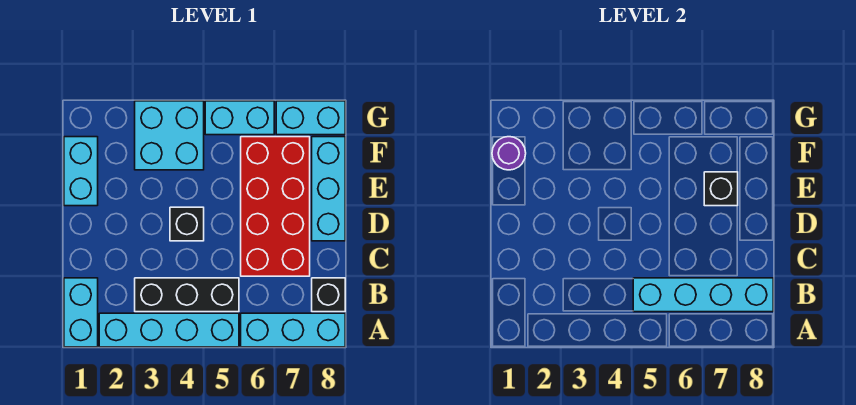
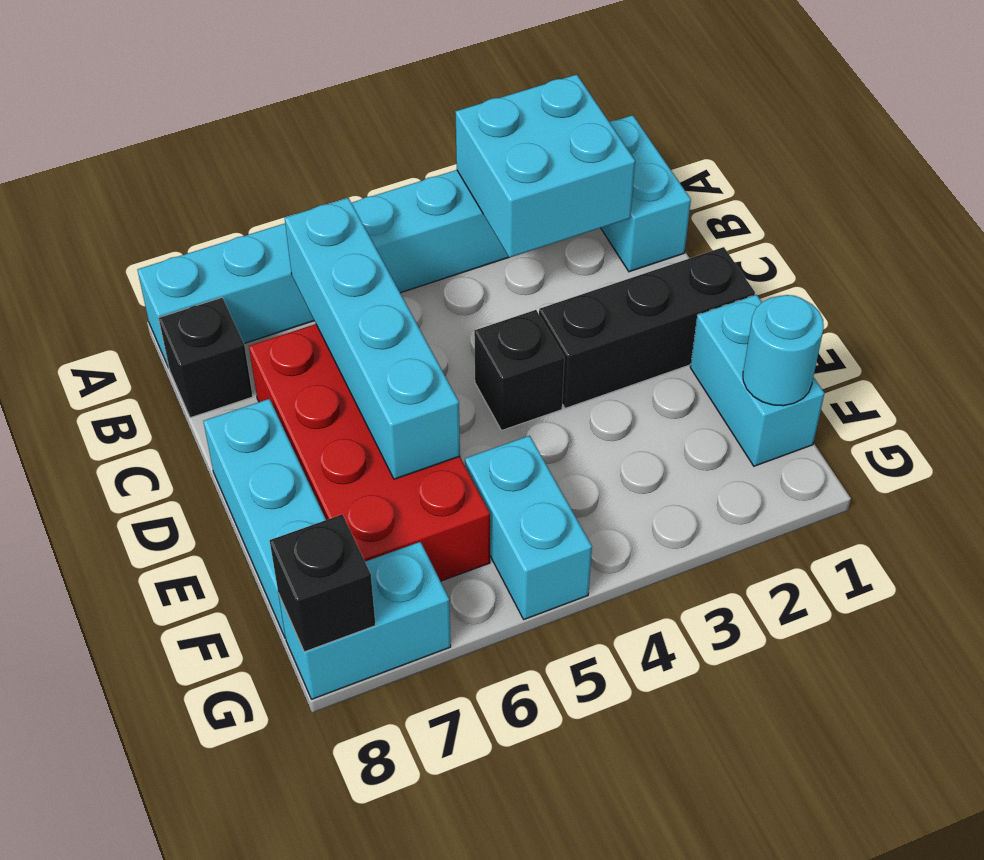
black 1x3 brick [135,278,239,312] -> black 1x3 brick moved to [539,247,755,408]
cyan 1x4 brick [633,278,773,312] -> cyan 1x4 brick turned to [285,198,460,479]
black 1x1 brick [704,172,738,206] -> black 1x1 brick moved to [270,515,376,652]
purple 1x1 round brick [492,137,526,170] -> cyan 1x1 round brick [743,295,824,406]
cyan 2x2 brick [135,101,204,170] -> cyan 2x2 brick moved to [455,75,635,258]
cyan 1x2 brick [205,101,274,135] -> cyan 1x2 brick turned to [465,436,592,619]

